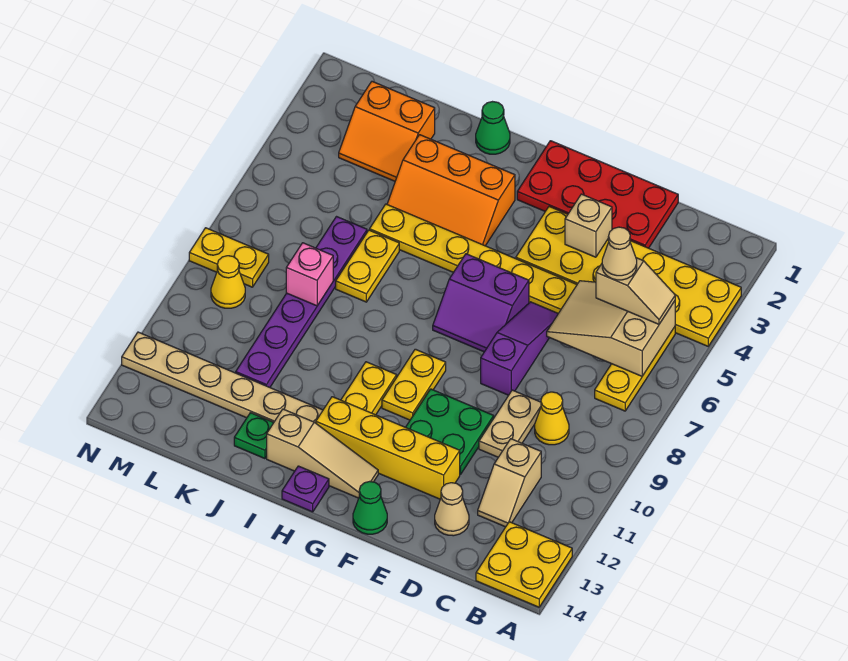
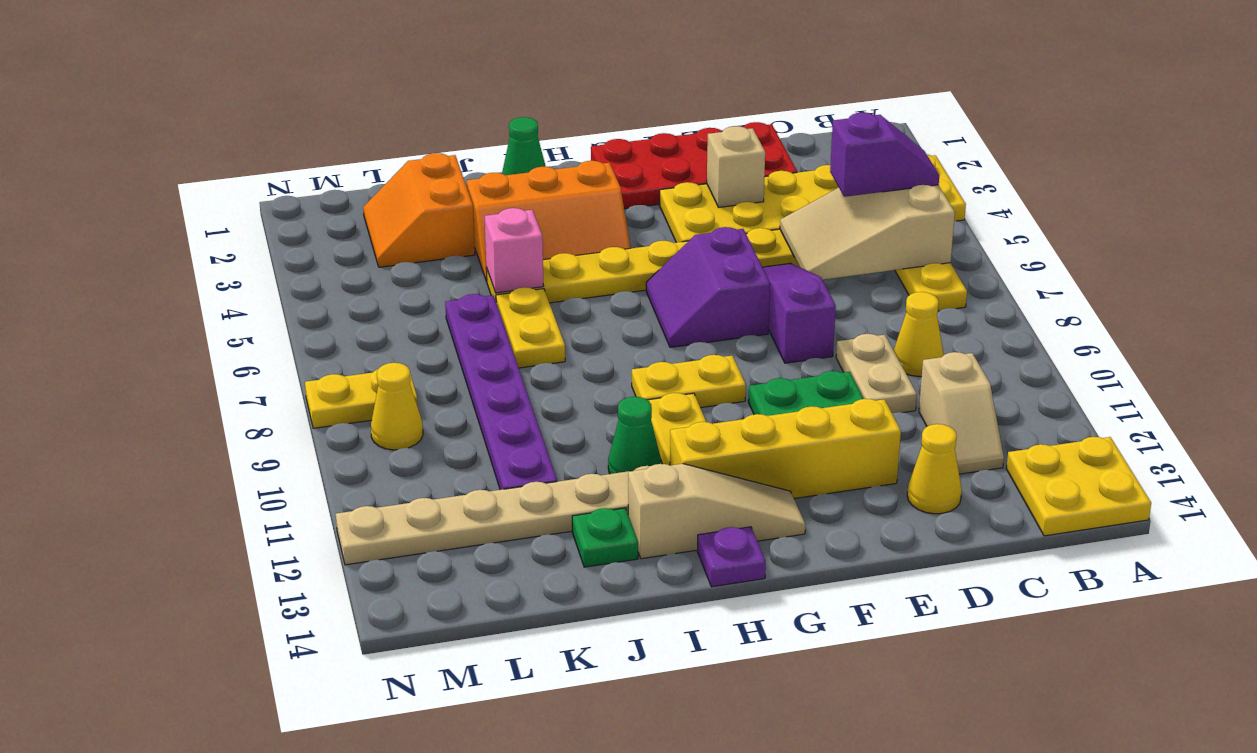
tan 1x2 slope [596,258,675,324] -> purple 1x2 slope [830,113,939,197]
tan 1x1 cone [602,227,637,280] -> none
tan 1x1 cone [435,483,469,536] -> yellow 1x1 cone [907,424,962,514]
purple 2x2 slope [433,254,529,352] -> purple 2x2 slope turned to [646,227,770,347]
green 1x1 cone [353,481,387,534] -> green 1x1 cone moved to [608,397,661,474]
yellow 1x2 plate [382,349,446,420] -> yellow 1x2 plate turned to [632,355,746,408]
orange 2x2 slope [339,81,435,181] -> orange 2x2 slope turned to [363,153,475,267]
pink 1x1 brick [286,243,333,306] -> pink 1x1 brick moved to [485,208,543,293]

